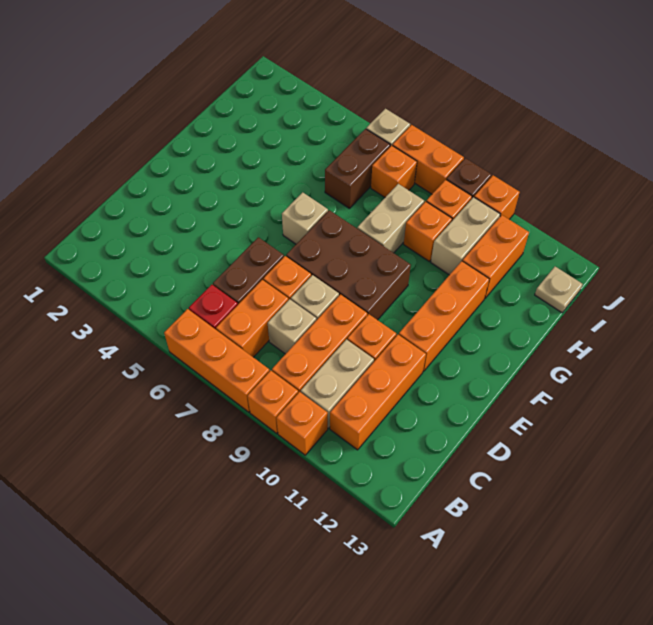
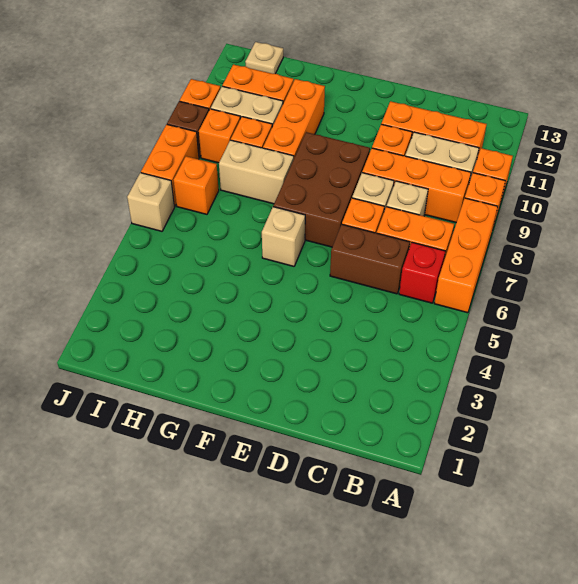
orange 1x3 brick [399,261,489,371] -> orange 1x3 brick turned to [263,79,325,158]
brown 1x2 brick [325,129,390,209] -> none

